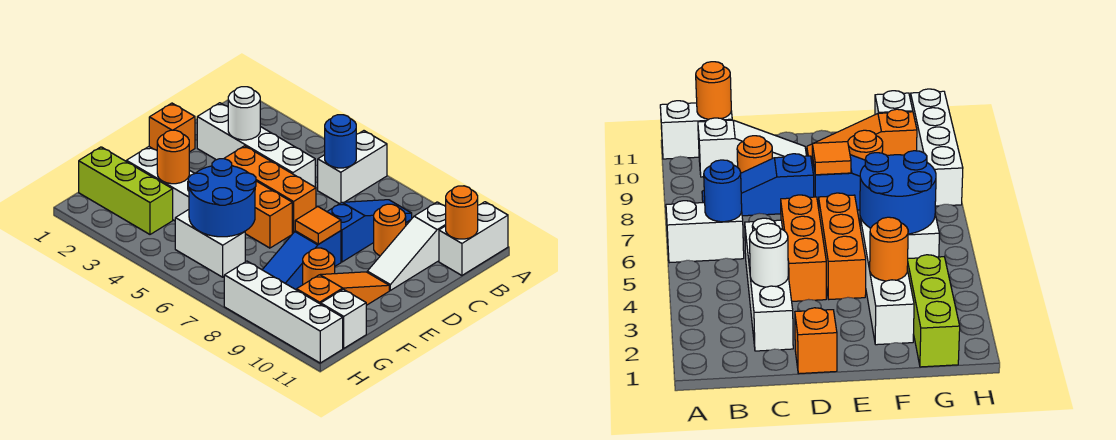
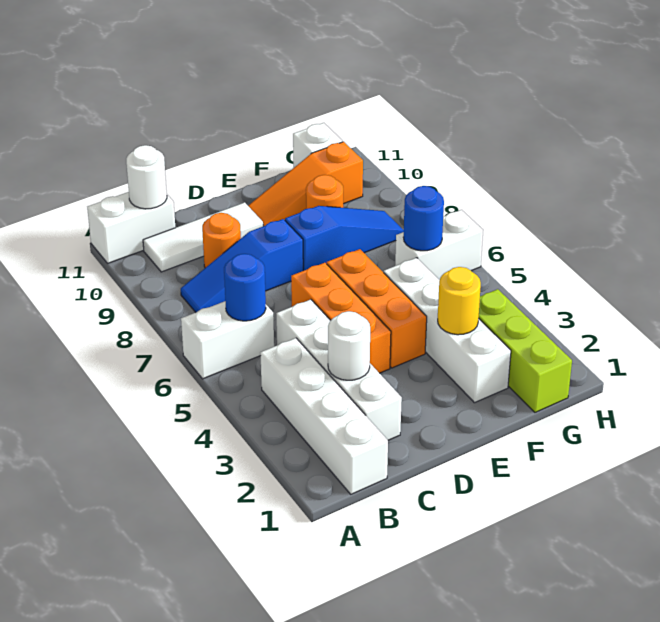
white 1x3 slope [367,202,446,290] -> white 1x3 tile [143,202,263,272]
orange 1x1 round brick [446,186,478,239] -> white 1x1 round brick [126,145,167,209]
orange 1x1 brick [149,103,195,152] -> none
orange 1x1 tile [295,207,341,244] -> none
orange 1x1 round brick [157,130,189,184] -> yellow 1x1 round brick [438,267,481,335]
blue 2x2 round brick [188,159,256,237] -> blue 1x1 round brick [403,186,444,251]
white 1x2 brick [175,210,245,277] -> white 1x2 brick turned to [395,210,483,280]
white 1x4 brick [224,261,343,363] -> white 1x4 brick moved to [260,338,388,494]

